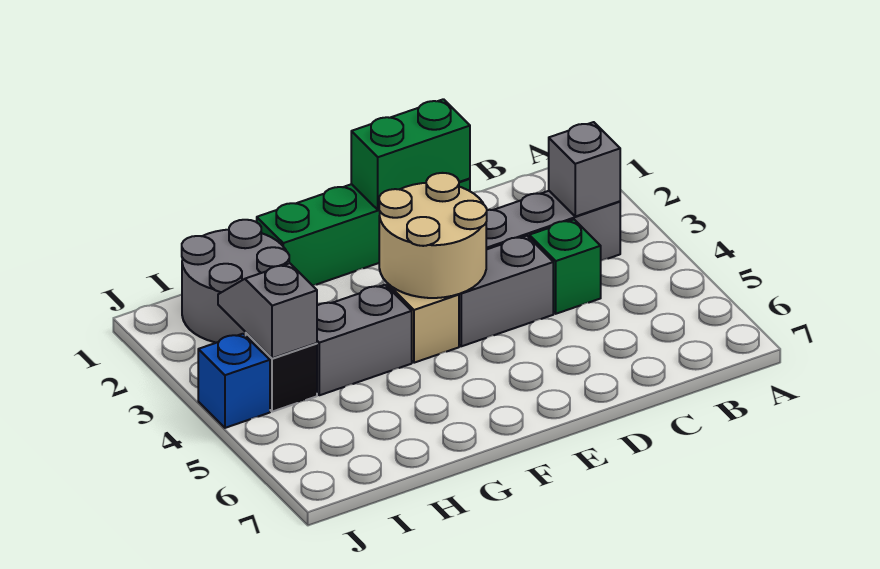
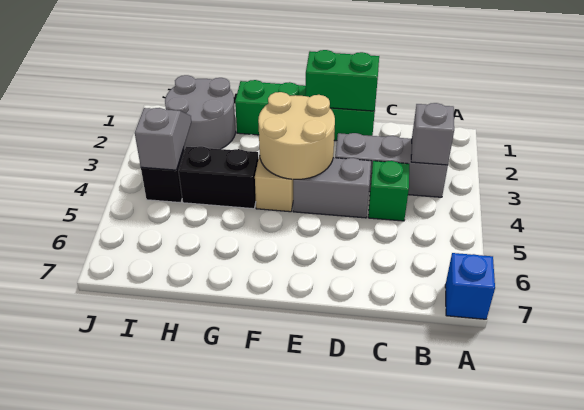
grey 1x2 brick [317,285,412,395] -> black 1x2 brick [179,146,258,209]
blue 1x1 brick [198,334,270,428] -> blue 1x1 brick moved to [445,253,495,319]

